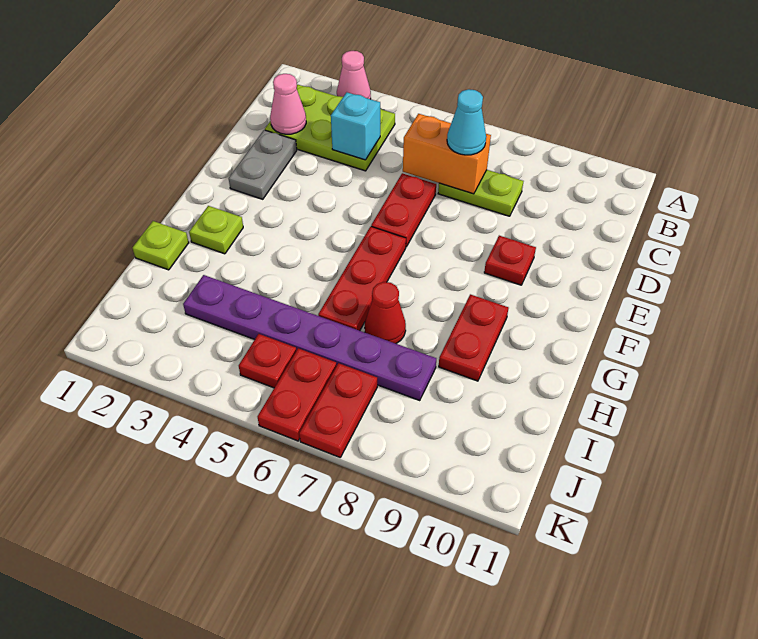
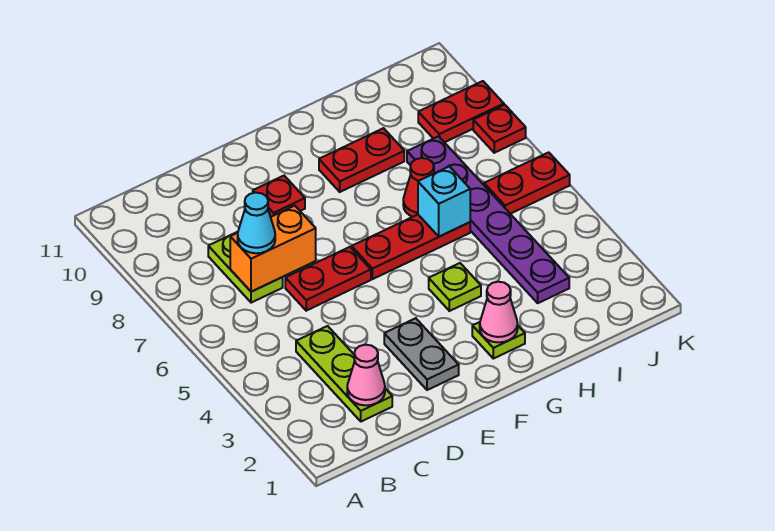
pink 1x1 cone [337,51,371,99] -> pink 1x1 cone moved to [480,282,518,342]
lime 2x3 plate [265,85,395,171] -> lime 1x3 plate [296,326,392,421]
cyan 1x1 brick [331,92,380,160] -> cyan 1x1 brick moved to [418,166,470,237]
orange 1x2 brick [403,114,491,194] -> orange 1x2 brick turned to [230,206,316,292]
grey 1x2 plate [229,130,297,199] -> grey 1x2 plate turned to [384,318,459,390]
lime 1x1 plate [133,221,189,270] -> lime 1x1 plate moved to [429,263,481,311]
red 1x1 plate [239,334,296,388] -> red 1x1 plate moved to [473,105,526,153]
red 1x2 plate [299,363,377,457] -> red 1x2 plate moved to [418,81,504,142]

